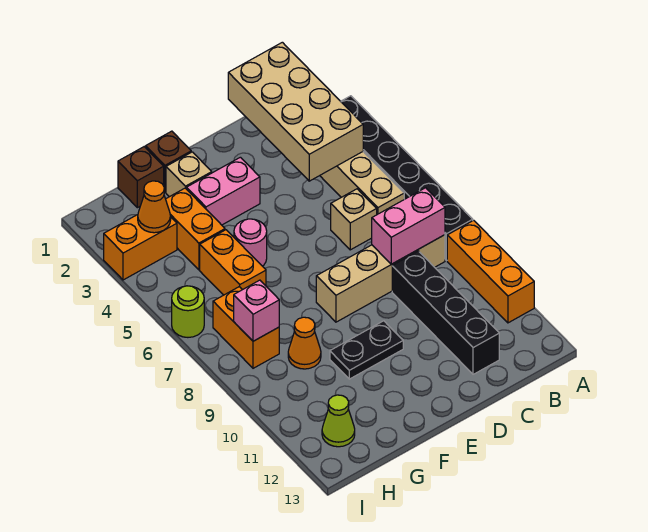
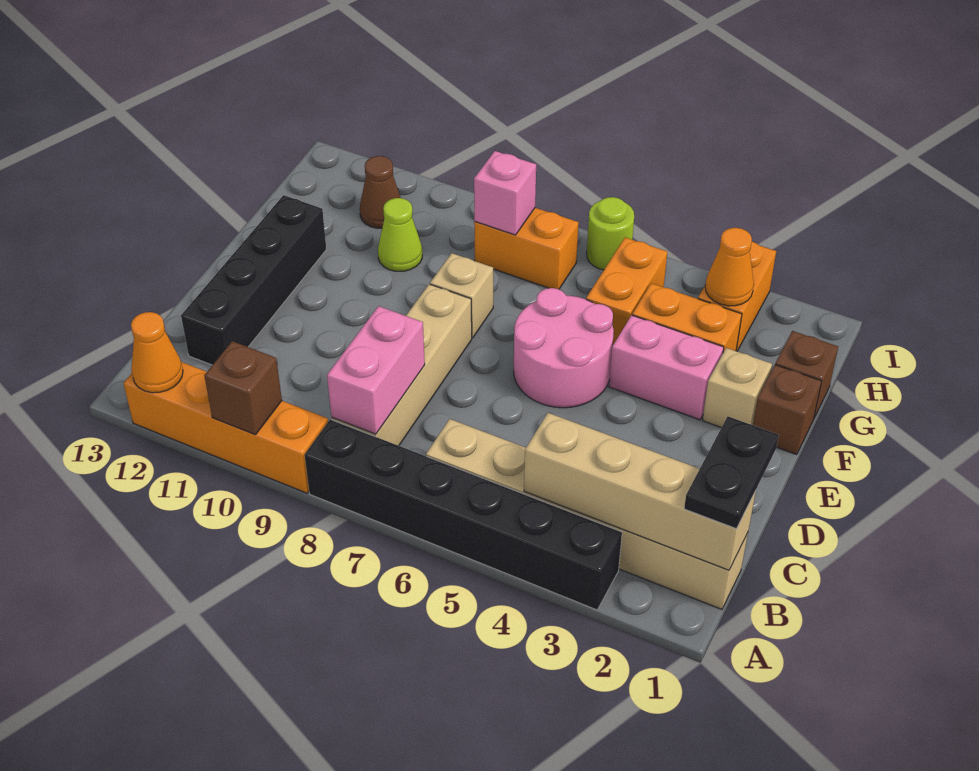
orange 1x3 brick [447,220,534,323] -> orange 1x4 brick [123,362,328,493]
none -> brown 1x1 brick [204,341,282,435]
tan 2x4 brick [228,42,363,181] -> tan 1x4 brick [524,413,756,570]
tan 1x1 brick [331,189,377,250] -> tan 1x1 brick moved to [430,253,493,338]
black 1x4 brick [392,251,499,374] -> black 1x4 brick turned to [181,195,326,365]
pink 1x2 brick [186,157,260,225] -> pink 1x2 brick turned to [609,315,724,420]
black 1x2 plate [330,321,403,379] -> black 1x2 plate moved to [684,417,779,529]
pink 1x1 round brick [234,219,267,266] -> pink 2x2 round brick [514,288,614,408]
orange 1x2 brick [200,230,266,295] -> orange 1x2 brick turned to [586,238,667,345]
orange 1x1 cone [288,317,321,369] -> orange 1x1 cone moved to [131,312,183,393]
none -> brown 1x1 cone [360,156,401,228]
lime 1x1 cone [322,395,355,447] -> lime 1x1 cone moved to [378,198,422,271]

